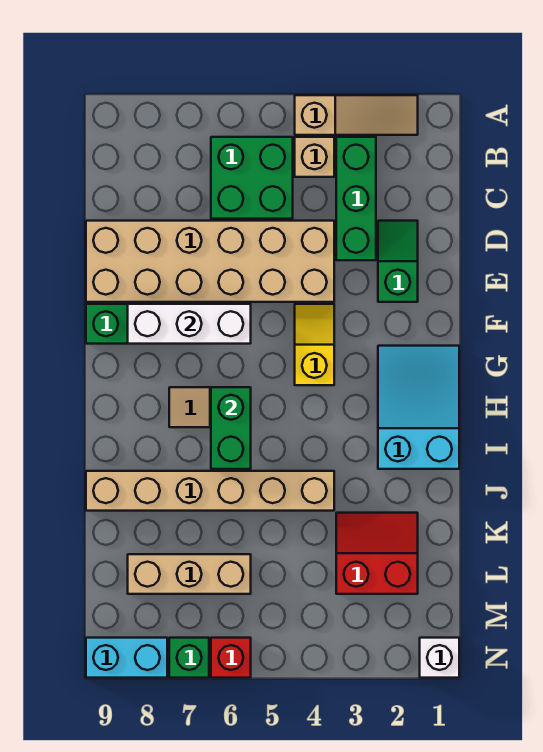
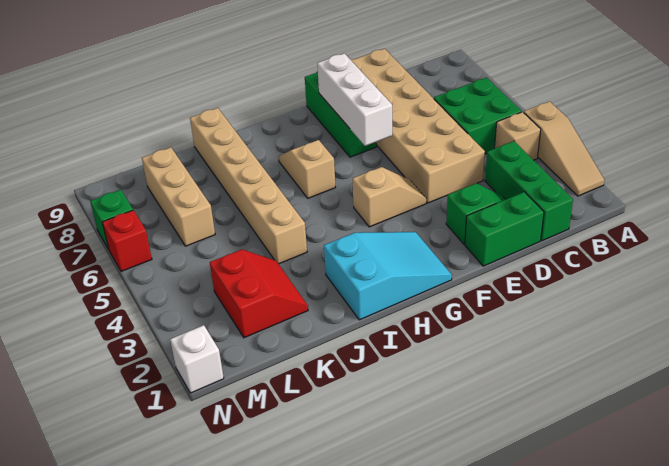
green 1x3 brick [336,137,376,260] -> green 1x3 brick turned to [485,141,573,241]
yellow 1x2 slope [295,304,334,385] -> tan 1x2 slope [353,167,426,227]
green 1x2 brick [211,387,251,469] -> green 1x2 brick moved to [465,192,544,266]
cyan 1x2 brick [86,638,167,678] -> none

